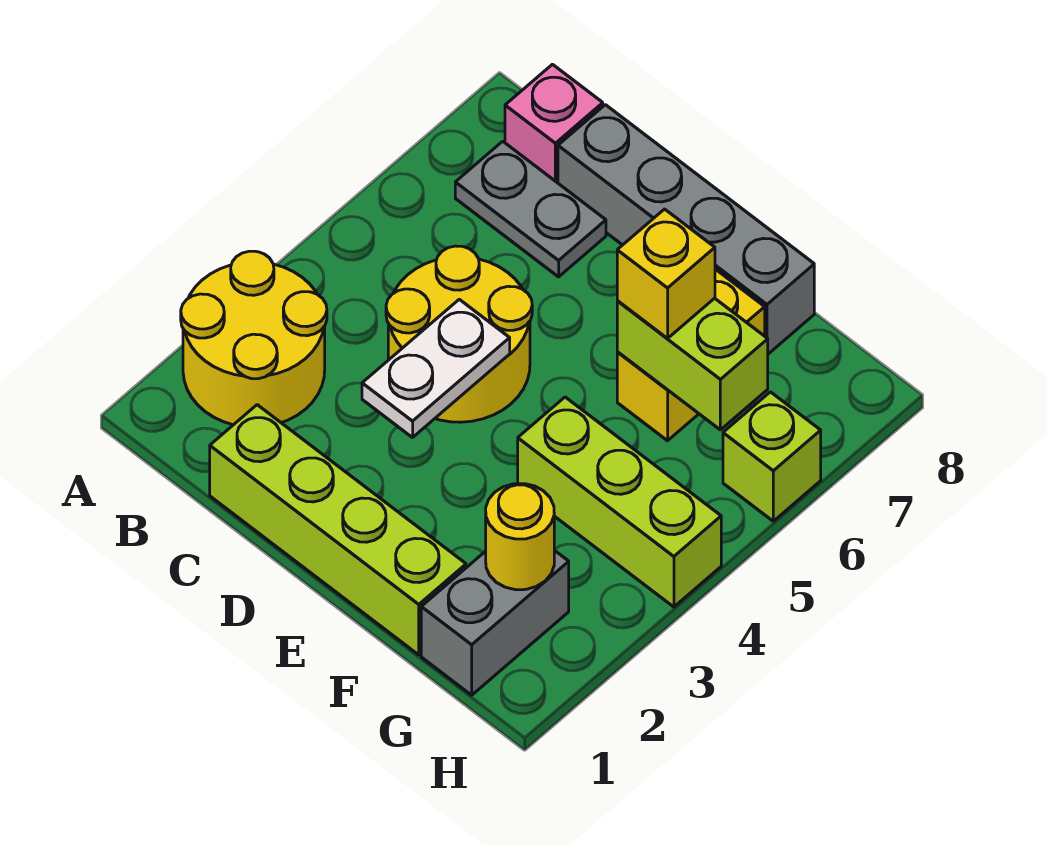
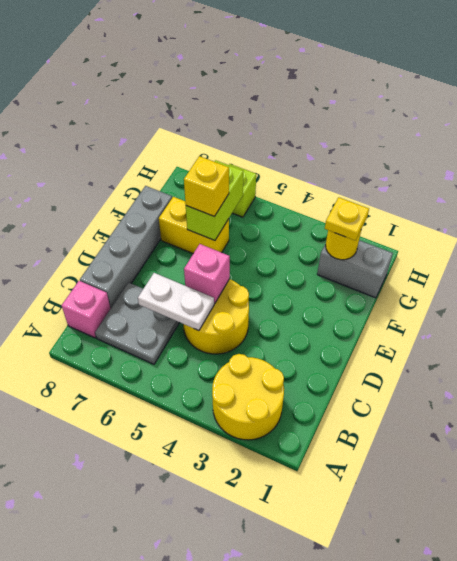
grey 1x2 plate [455,141,606,277] -> grey 2x2 plate [95,282,180,364]
lime 1x4 brick [210,405,466,655] -> none
white 1x2 plate [362,299,510,438] -> white 1x2 plate moved to [138,273,214,331]
none -> pink 1x1 brick [184,244,230,303]
lime 1x3 brick [518,397,721,607] -> none
none -> yellow 1x1 plate [325,197,369,240]

